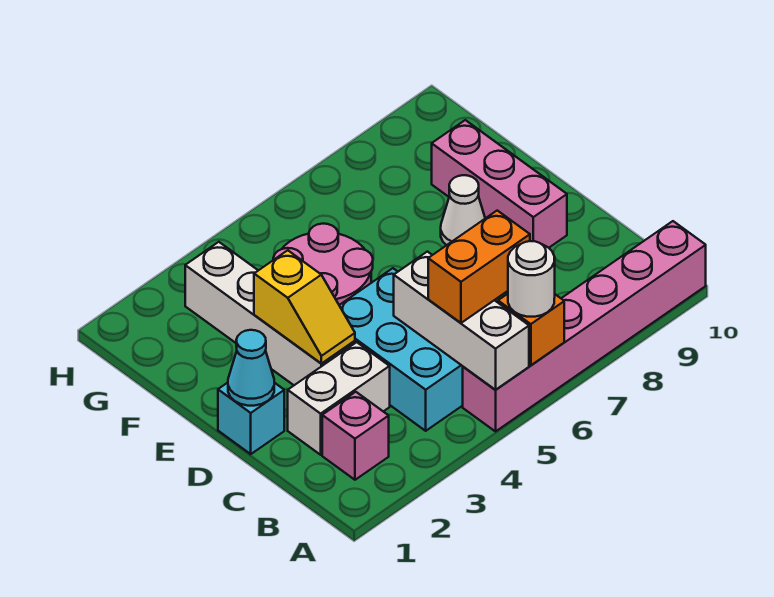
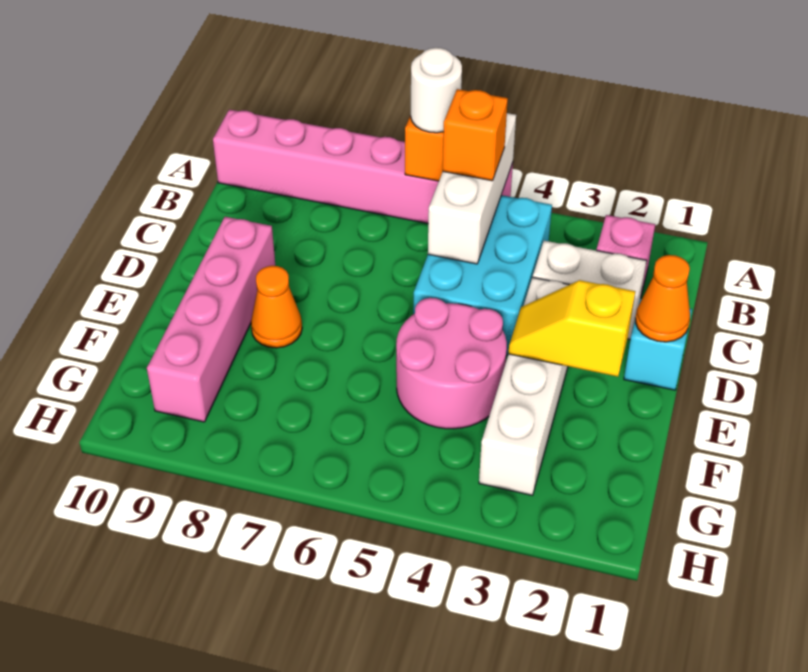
orange 1x2 brick [428,211,530,323] -> orange 1x1 brick [443,89,508,181]
cyan 1x1 cone [228,330,274,406] -> orange 1x1 cone [636,255,690,342]
yellow 1x2 slope [254,250,355,363] -> yellow 1x2 slope turned to [508,280,635,377]
pink 1x3 brick [432,120,567,248] -> pink 1x4 brick [147,217,275,422]
white 1x1 cone [441,175,485,245] -> orange 1x1 cone [251,266,302,348]

